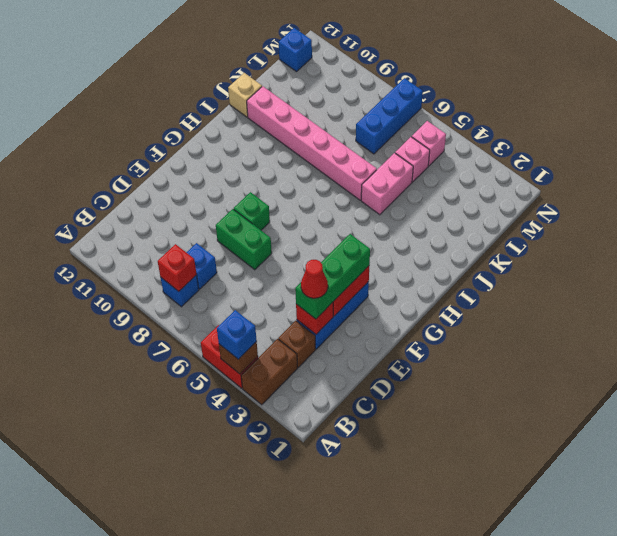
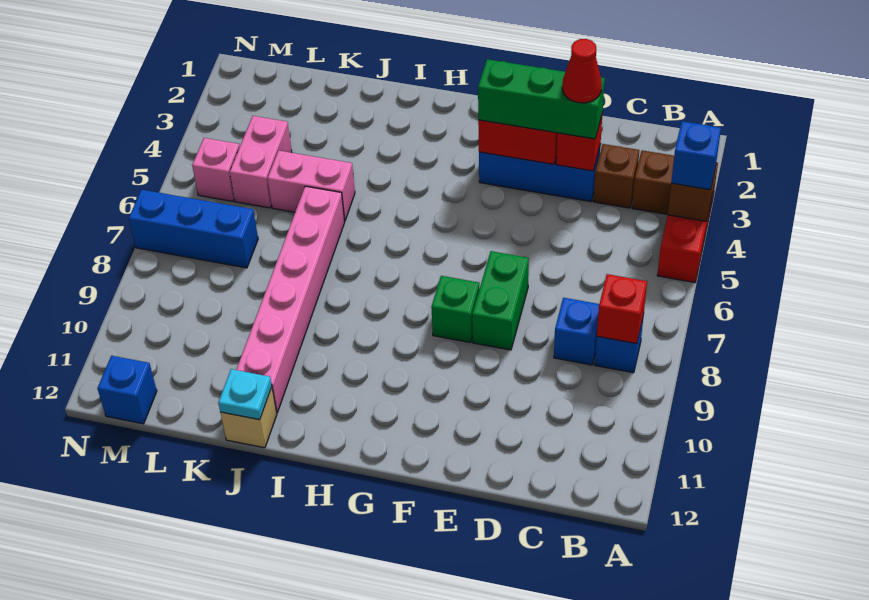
none -> cyan 1x1 plate [218,369,272,420]
pink 1x1 brick [395,137,430,182] -> pink 1x2 brick [230,116,292,208]

